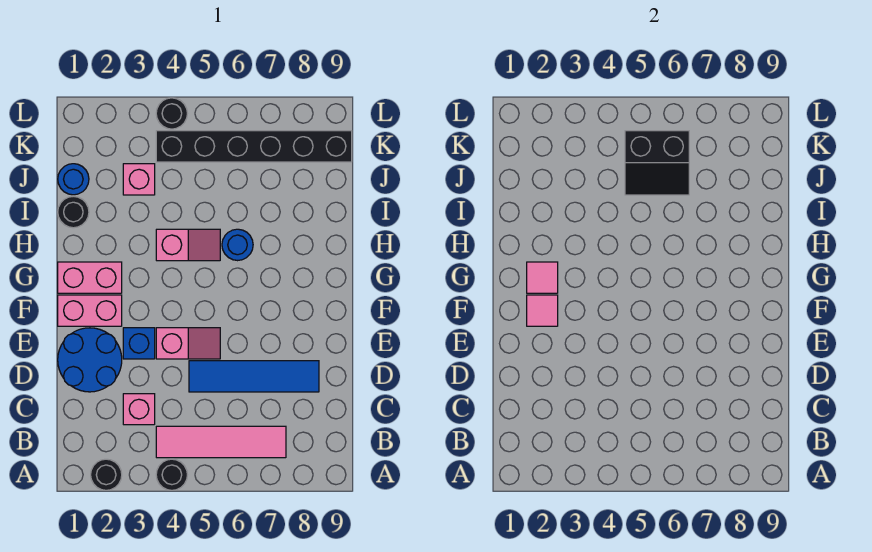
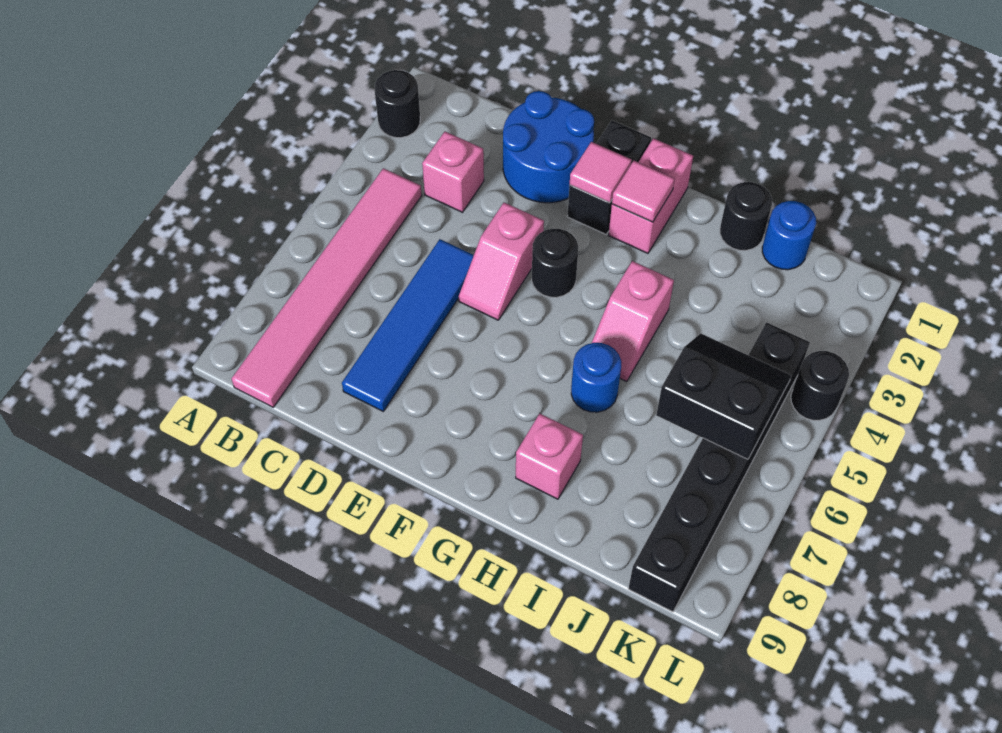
black 1x1 round brick [156,459,187,490] -> black 1x1 round brick moved to [532,229,578,297]
pink 1x4 tile [156,426,286,458] -> pink 1x6 tile [231,168,422,407]
blue 1x1 brick [123,328,155,359] -> none
pink 1x2 brick [58,295,122,326] -> black 1x2 brick [567,120,651,235]
pink 1x1 brick [123,164,155,195] -> pink 1x1 brick moved to [516,414,583,499]
black 2x2 slope [625,131,689,195] -> black 2x2 slope turned to [656,334,791,459]

